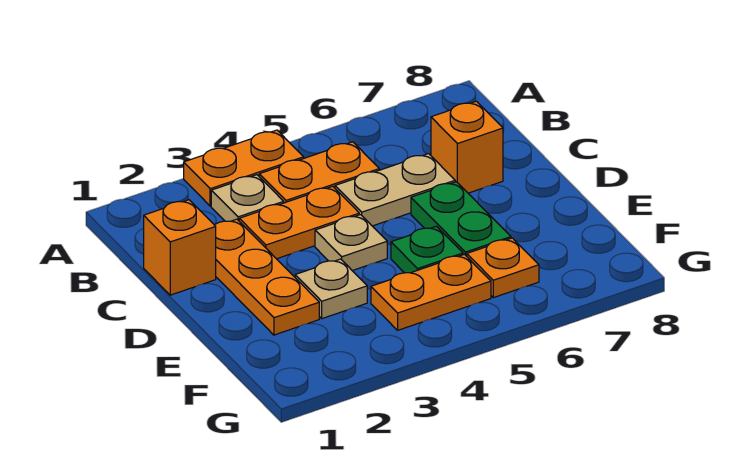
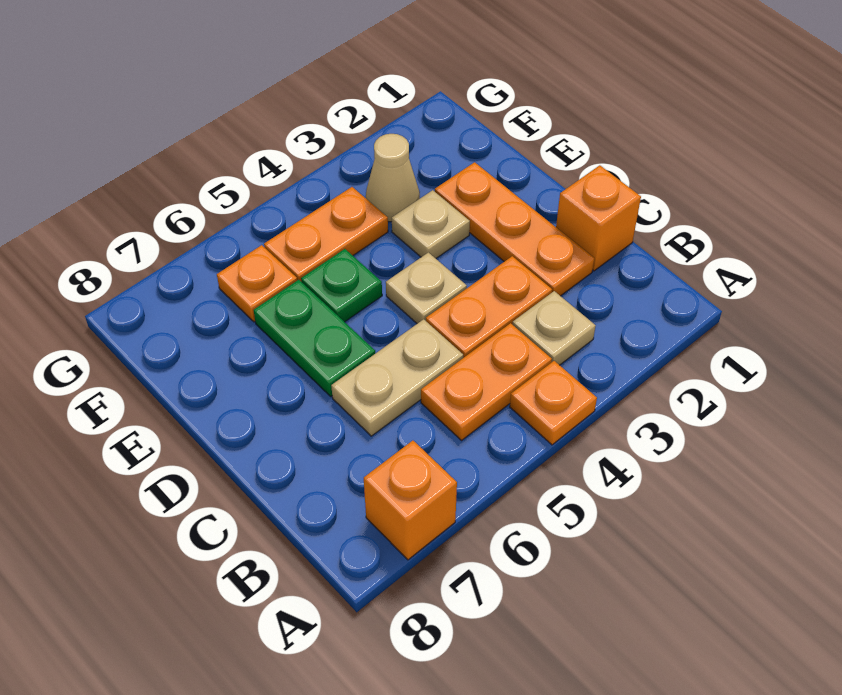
orange 1x2 plate [184,130,304,206] -> orange 1x1 plate [510,361,597,445]
orange 1x1 brick [431,101,503,193] -> orange 1x1 brick moved to [364,441,457,560]
none -> tan 1x1 cone [366,134,420,222]

